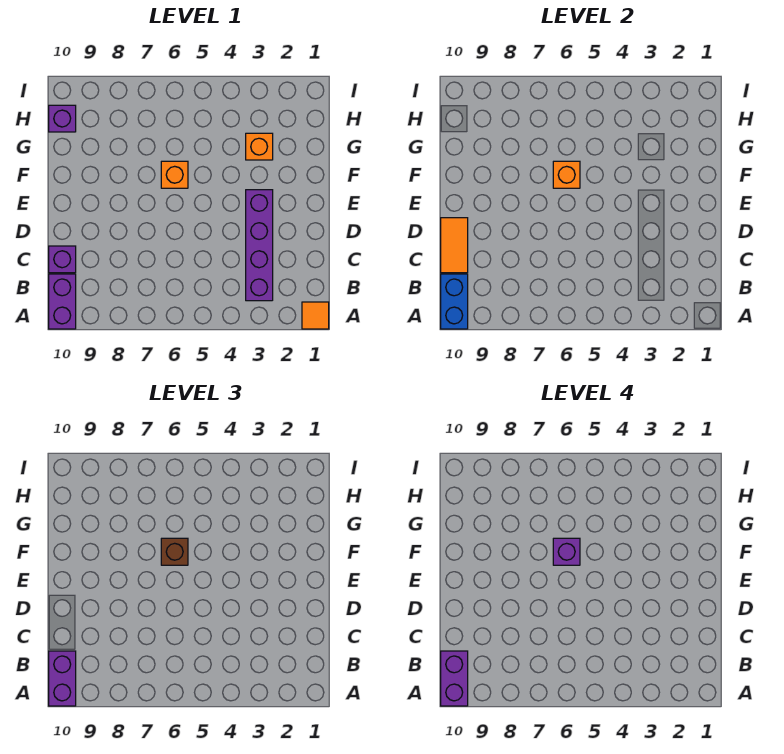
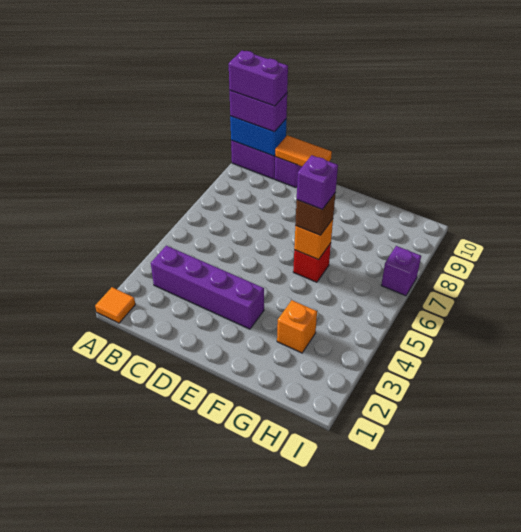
orange 1x1 brick [161,161,188,188] -> red 1x1 brick [293,243,331,282]
purple 1x1 brick [49,105,76,132] -> purple 1x1 brick moved to [381,246,421,296]

